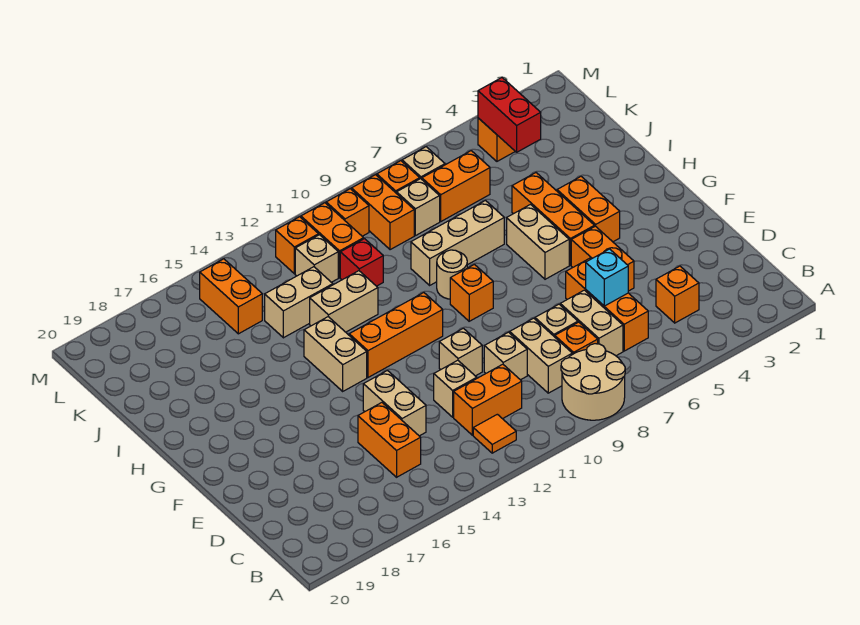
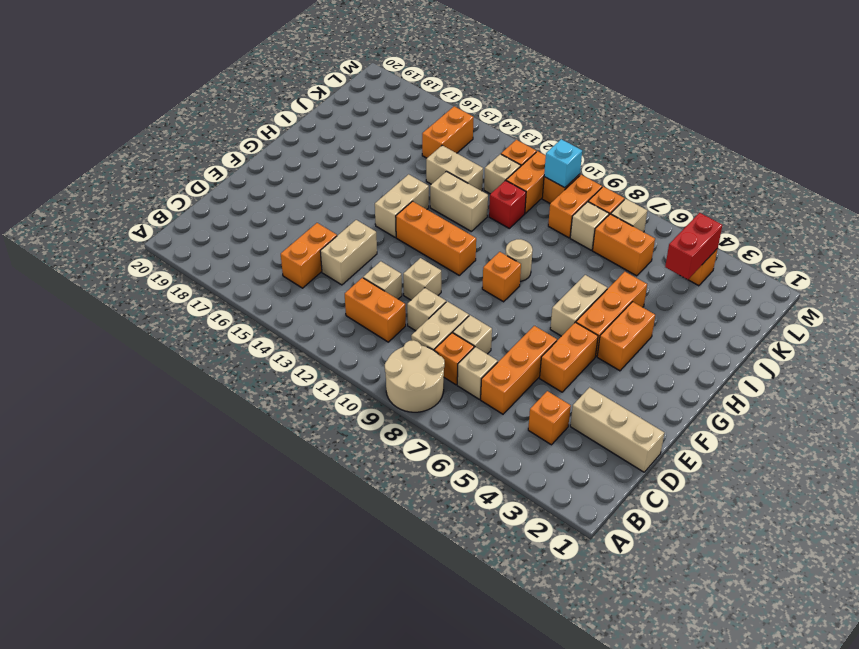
orange 1x1 tile [473,414,516,453] -> none
tan 1x2 brick [560,290,623,356] -> tan 1x1 brick [457,347,498,399]
cyan 1x1 brick [586,249,628,306] -> cyan 1x1 brick moved to [544,139,582,188]
tan 1x3 brick [411,201,504,285] -> tan 1x3 brick moved to [570,387,664,472]

